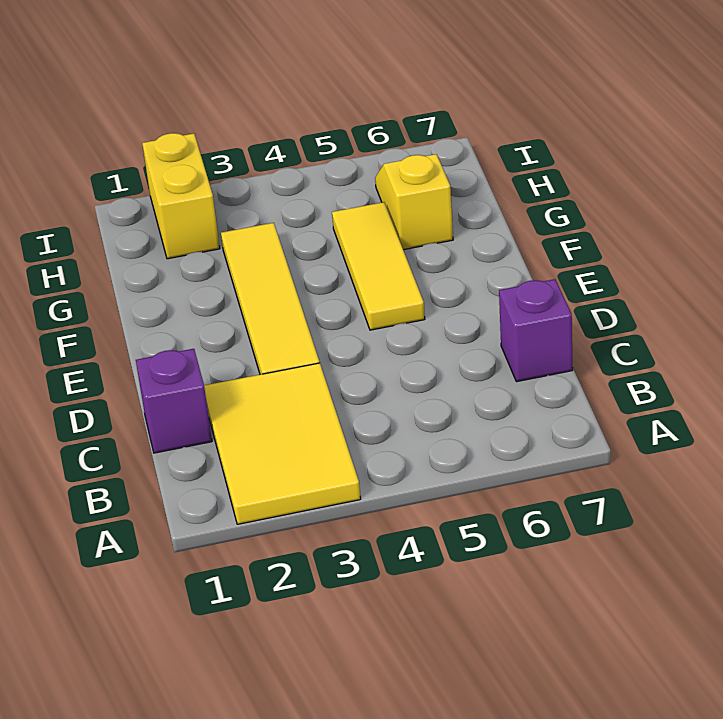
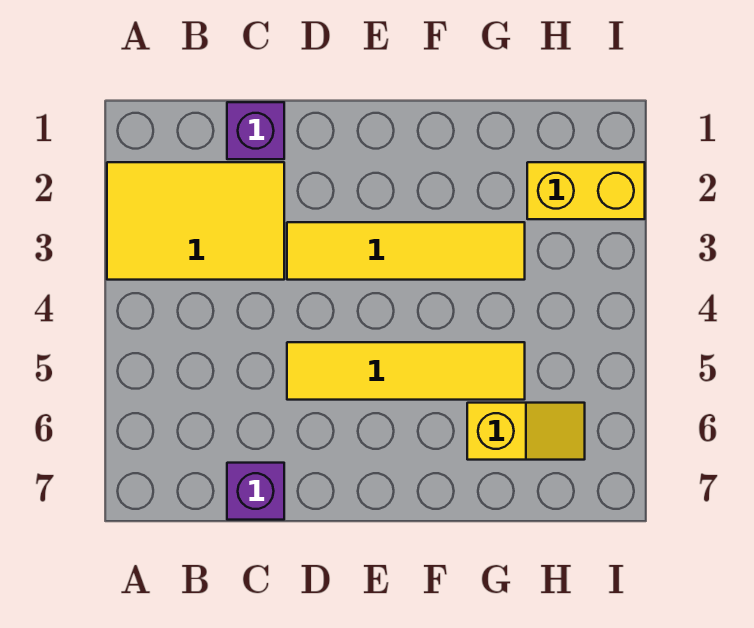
yellow 1x3 tile [332,202,425,330] -> yellow 1x4 tile [287,342,525,400]

